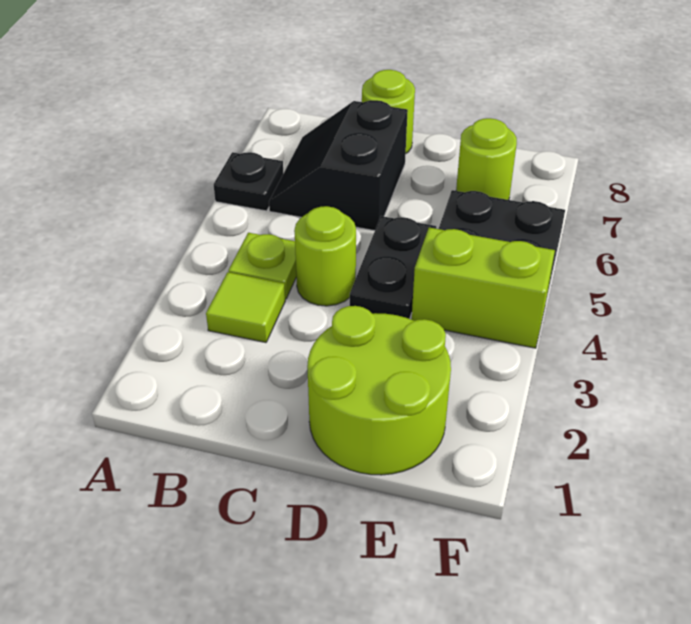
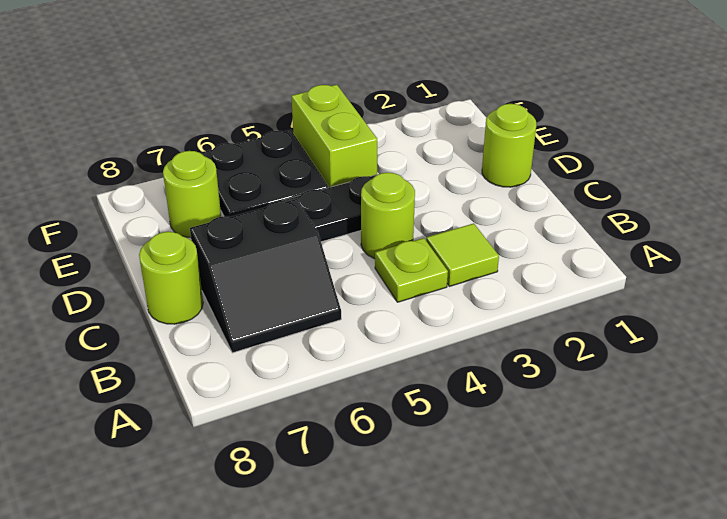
black 1x1 plate [214,152,283,211] -> none
lime 2x2 round brick [307,306,451,475] -> lime 1x1 round brick [482,104,536,187]

